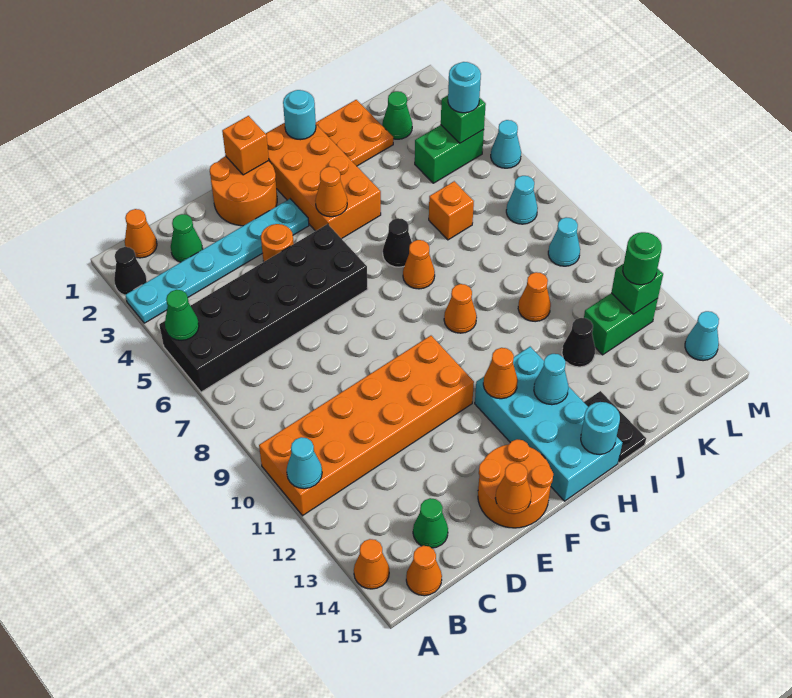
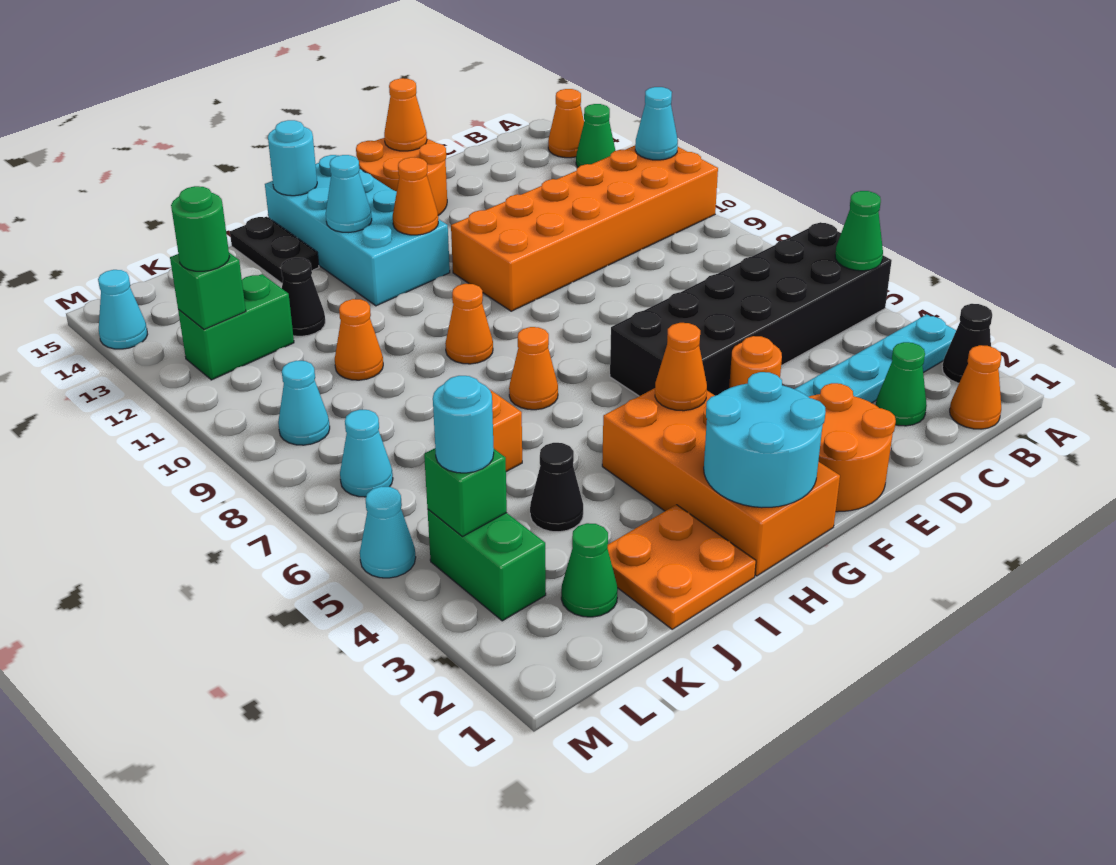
orange 1x1 cone [406,546,442,596] -> none
green 1x1 cone [413,498,448,548] -> green 1x1 cone moved to [576,104,615,167]
orange 1x1 brick [222,116,269,175] -> none
cyan 1x1 round brick [283,90,316,140] -> cyan 2x2 round brick [704,372,826,508]
black 1x1 cone [383,218,412,267] -> black 1x1 cone moved to [530,443,583,532]
green 1x2 brick [415,125,484,183] -> green 1x2 brick turned to [428,510,546,621]

